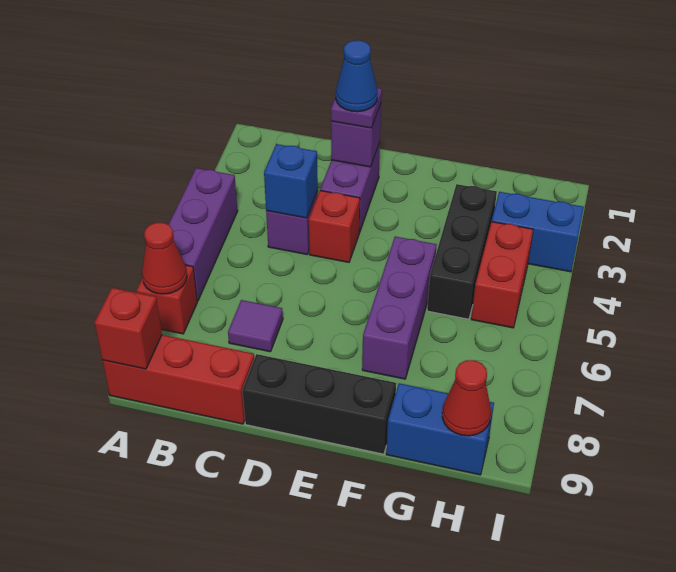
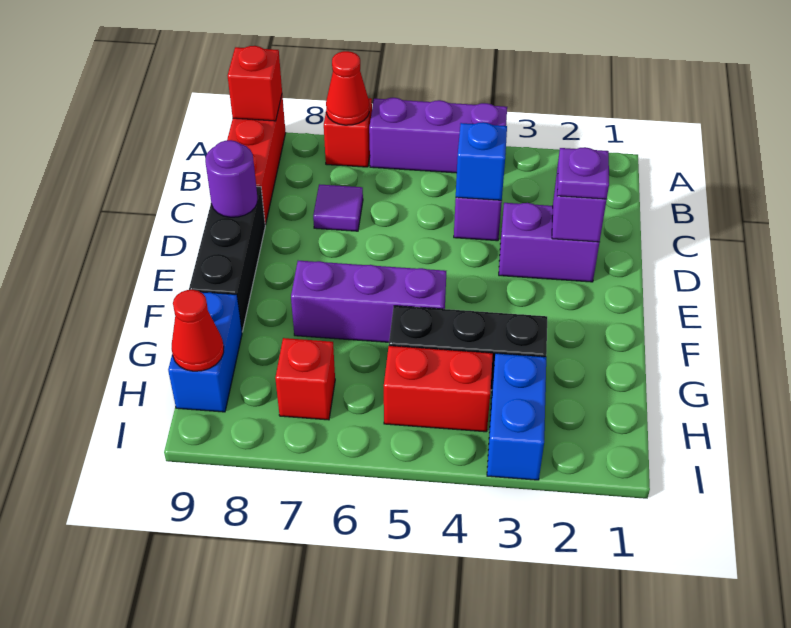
blue 1x1 cone [336,40,378,112] -> none
red 1x1 brick [309,191,360,262] -> red 1x1 brick moved to [275,338,335,420]
none -> purple 1x1 round brick [205,140,257,217]

